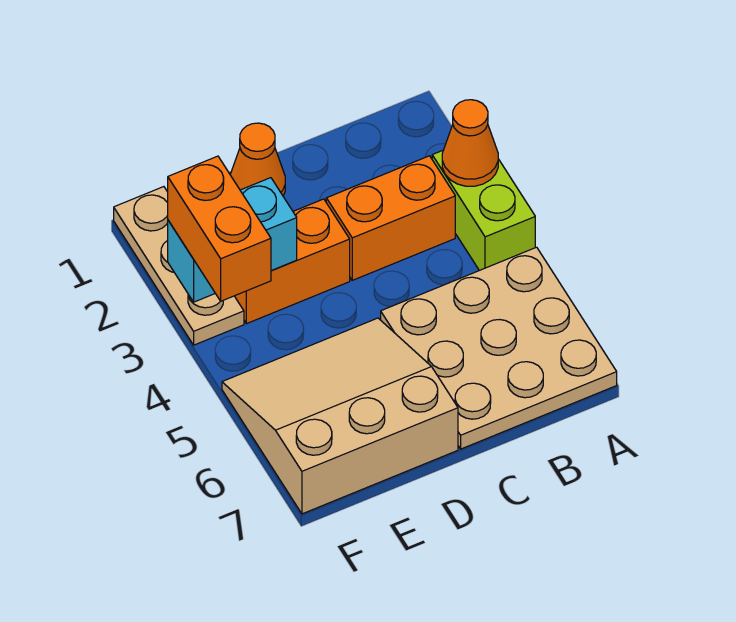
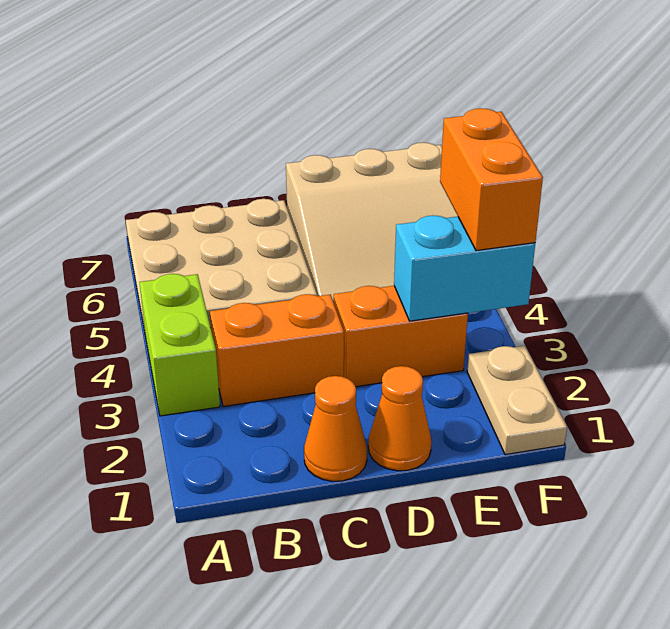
orange 1x1 cone [442,100,498,186] -> orange 1x1 cone moved to [304,376,367,481]
tan 1x3 plate [114,187,244,345] -> tan 1x2 plate [467,346,567,455]

